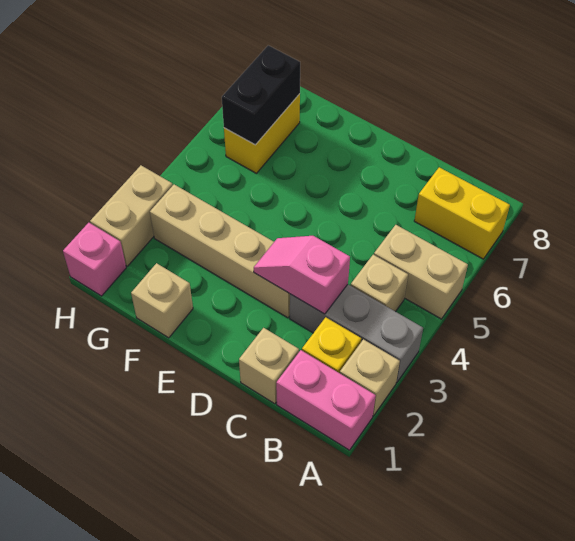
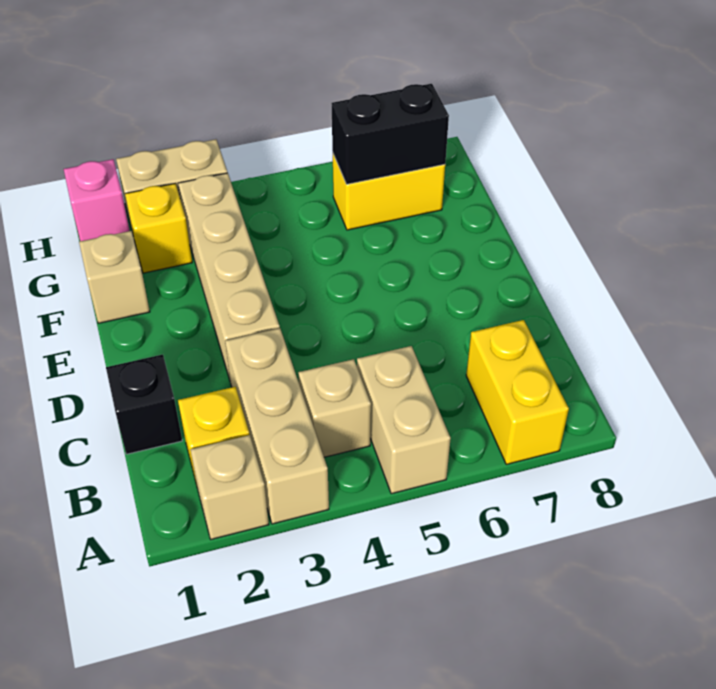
pink 1x2 brick [276,350,376,450] -> none
grey 1x3 brick [290,285,423,383] -> tan 1x3 brick [225,328,329,524]
tan 1x1 brick [239,328,299,404] -> black 1x1 brick [106,355,182,454]
pink 1x2 slope [254,236,350,314] -> none
none -> yellow 1x1 brick [125,184,192,273]

